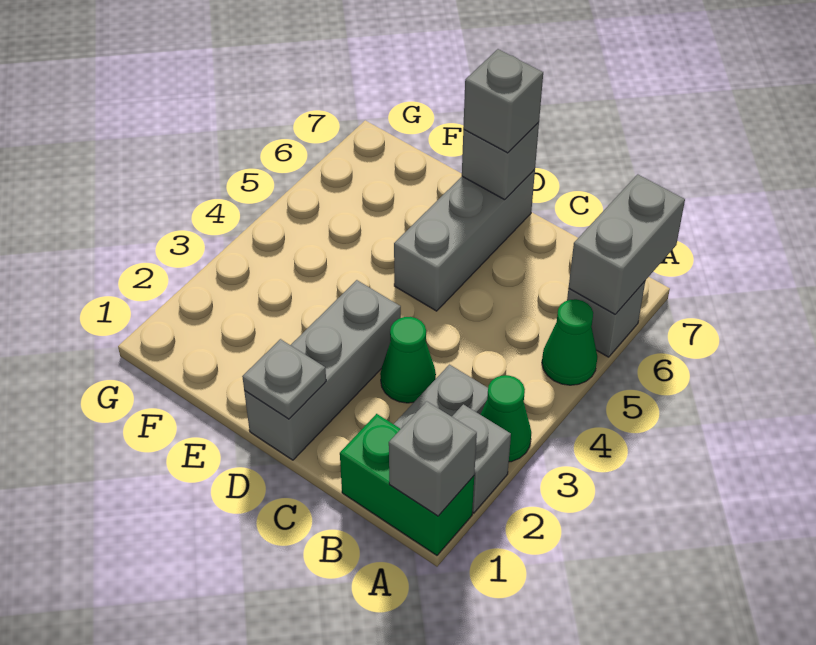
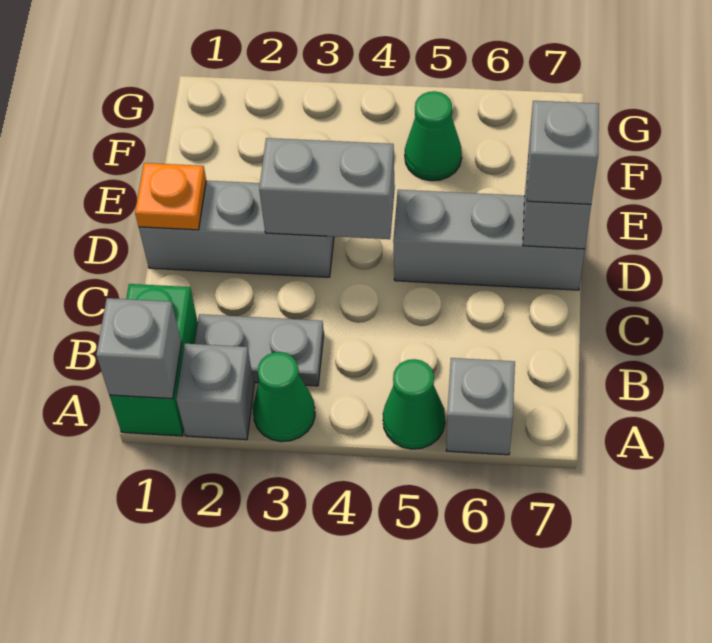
grey 1x2 brick [569,174,685,314] -> grey 1x2 brick moved to [259,138,395,239]
green 1x1 cone [380,317,436,403] -> green 1x1 cone moved to [405,91,462,181]
grey 1x1 plate [242,339,326,419] -> orange 1x1 plate [135,163,206,230]

